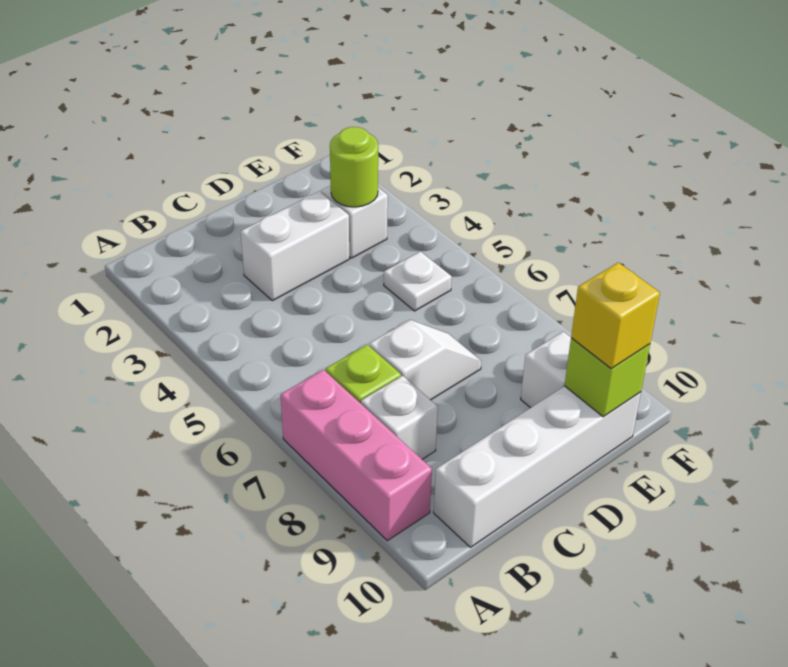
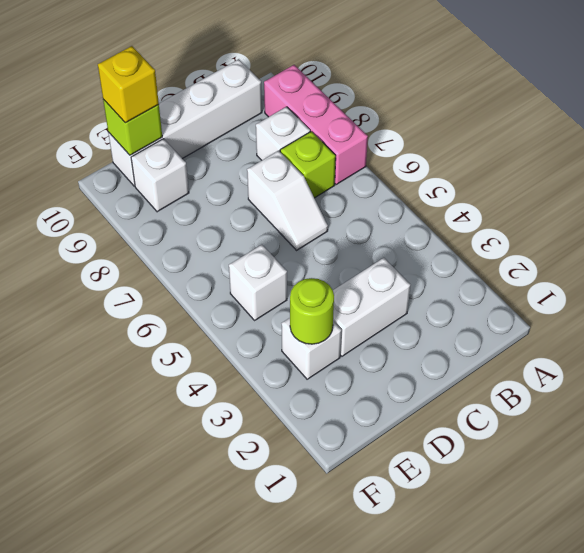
white 1x2 slope [369,320,481,400] -> white 1x2 slope turned to [247,151,328,250]
white 1x1 plate [384,251,452,311] -> white 1x1 brick [229,245,287,320]

